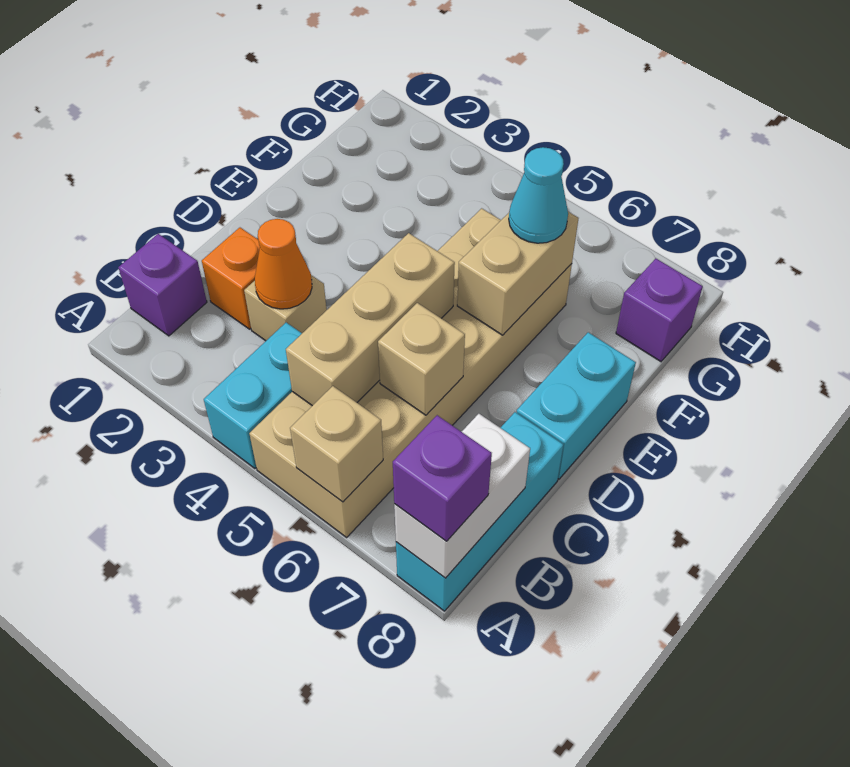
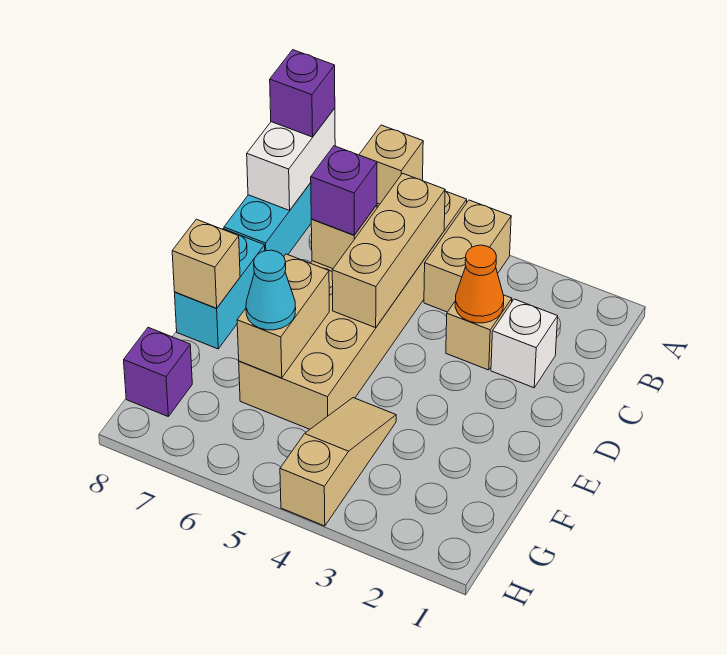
cyan 1x2 brick [204,323,302,468] -> tan 1x2 brick [424,200,511,312]
purple 1x1 brick [118,234,207,336] -> purple 1x1 brick moved to [311,146,377,235]
orange 1x1 brick [202,228,260,329] -> white 1x1 brick [491,299,558,388]
none -> tan 1x1 brick [172,219,240,308]
none -> tan 1x3 slope [280,398,396,526]

